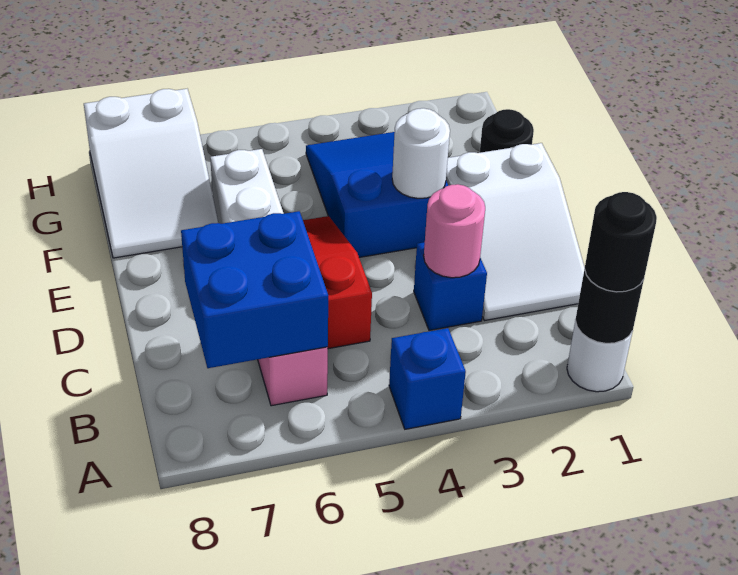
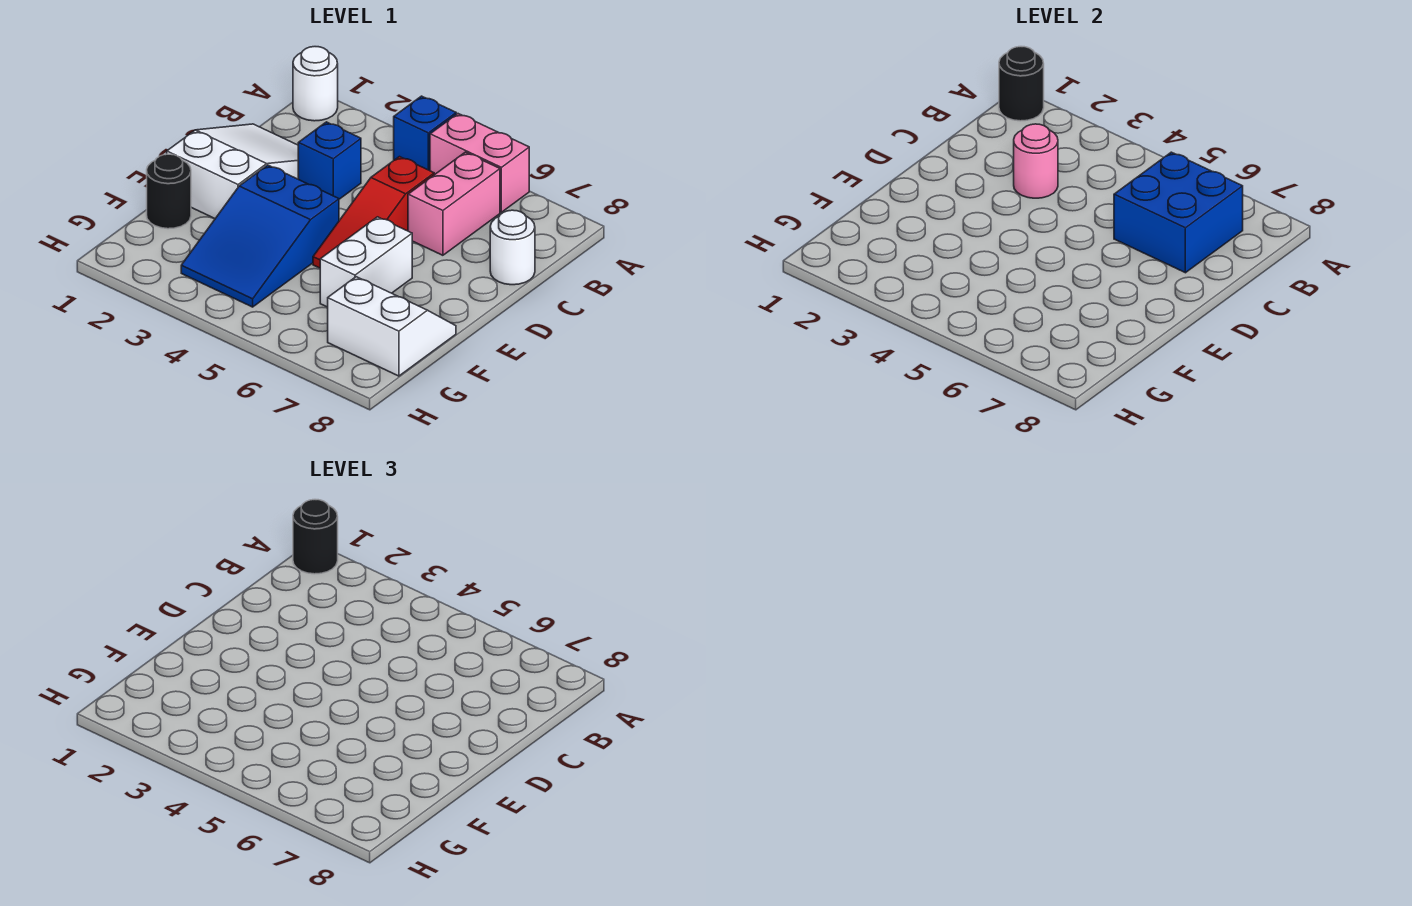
none -> pink 1x2 brick [430,114,529,212]
white 1x1 round brick [392,108,450,198] -> white 1x1 round brick moved to [490,210,535,285]
white 2x3 slope [84,89,218,258] -> white 2x2 slope [328,277,456,376]

